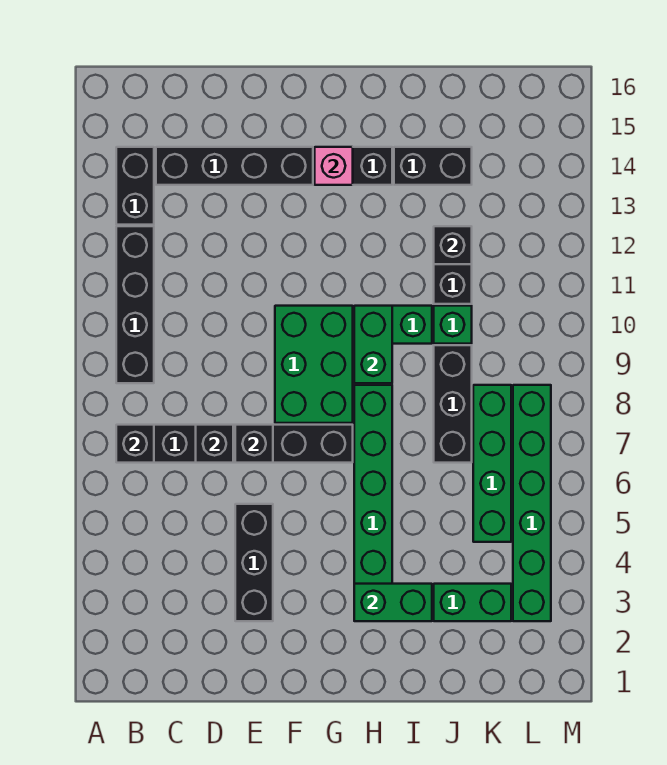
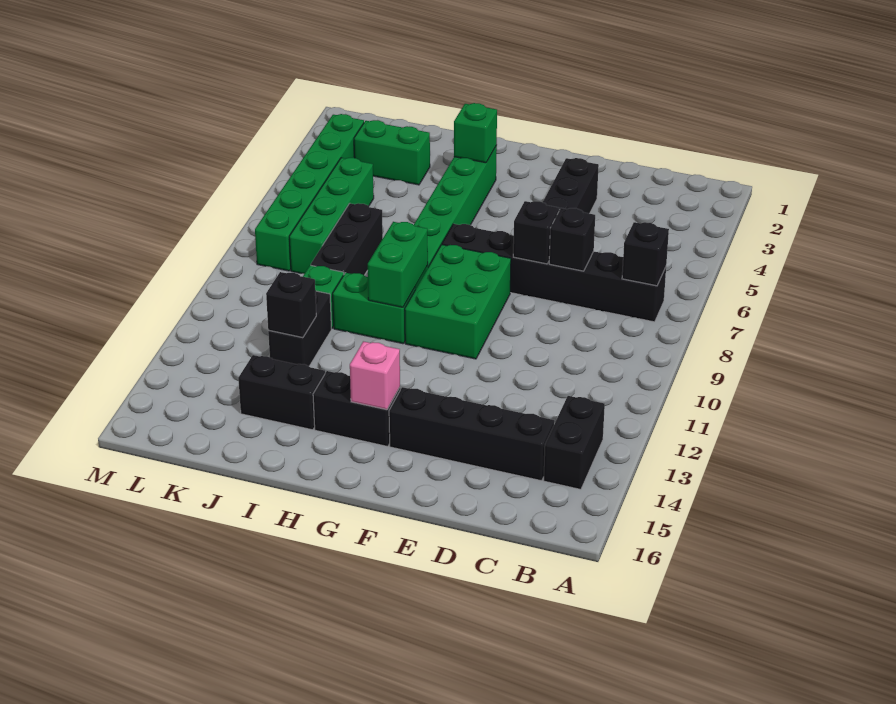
black 1x4 brick [116,226,154,383] -> none
green 1x2 brick [354,584,432,621] -> green 1x1 brick [454,103,497,163]

